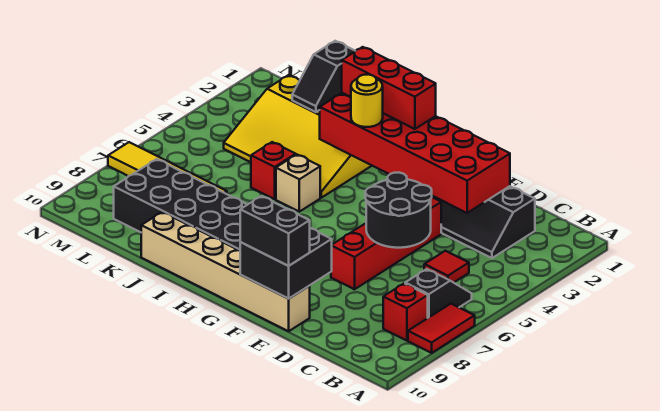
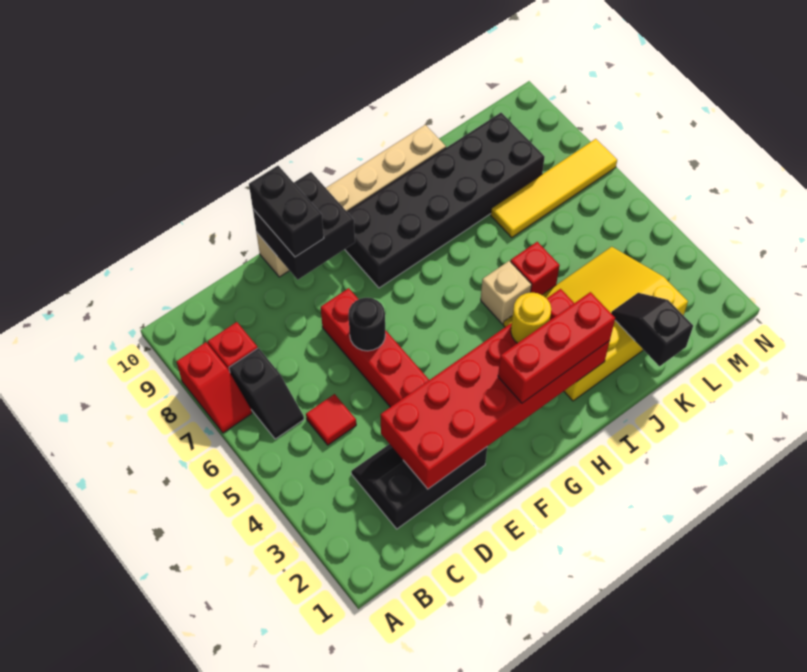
red 1x2 tile [408,304,475,353] -> red 1x2 slope [176,342,252,433]
black 2x2 round brick [365,173,432,248] -> black 1x1 round brick [348,298,385,351]
black 1x2 brick [240,196,310,266] -> black 1x2 brick turned to [249,166,324,257]

